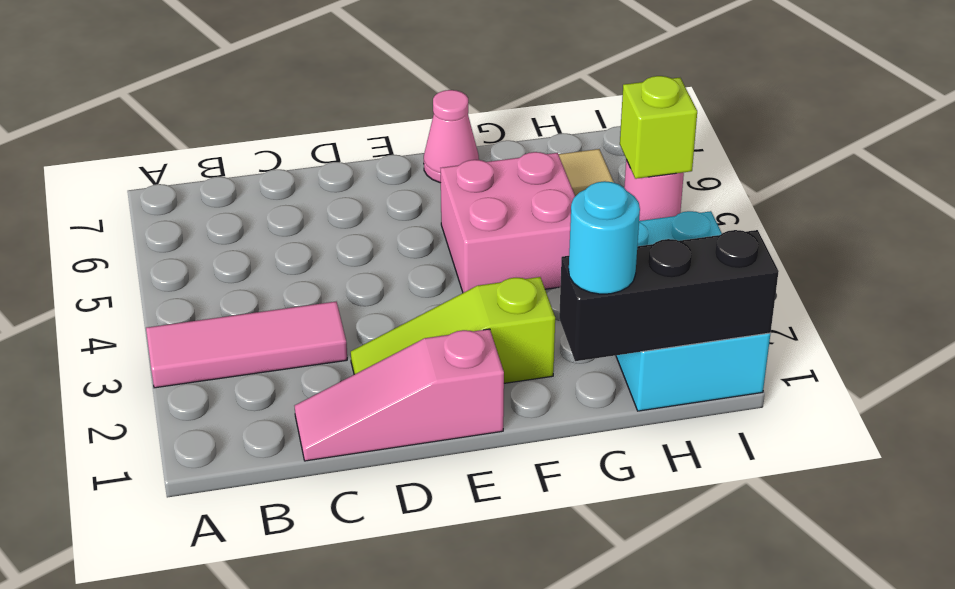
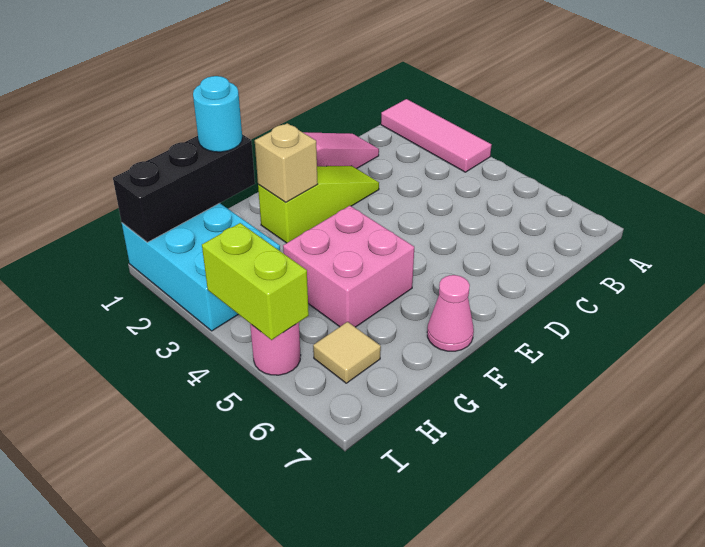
pink 1x3 tile [146,302,347,388] -> pink 1x3 tile turned to [381,99,491,172]
none -> tan 1x1 brick [255,123,318,202]
lime 1x1 brick [620,76,697,179] -> lime 1x2 brick [202,223,309,340]

